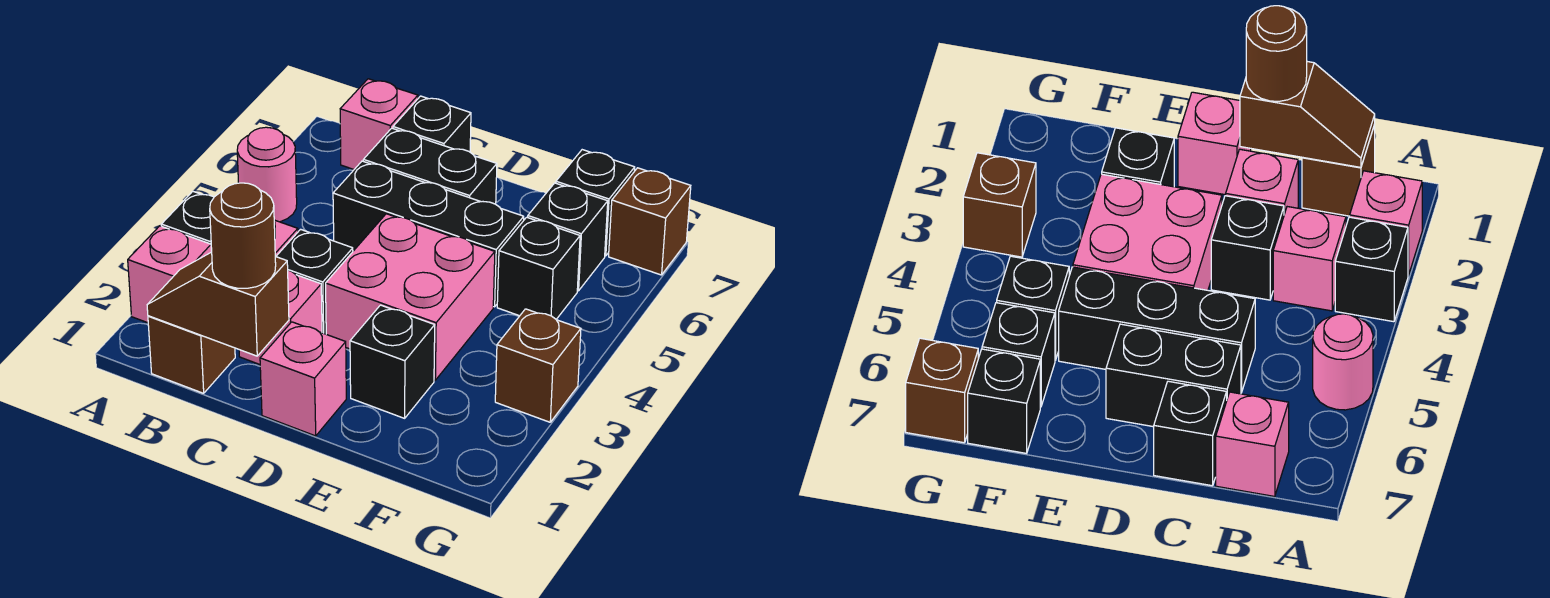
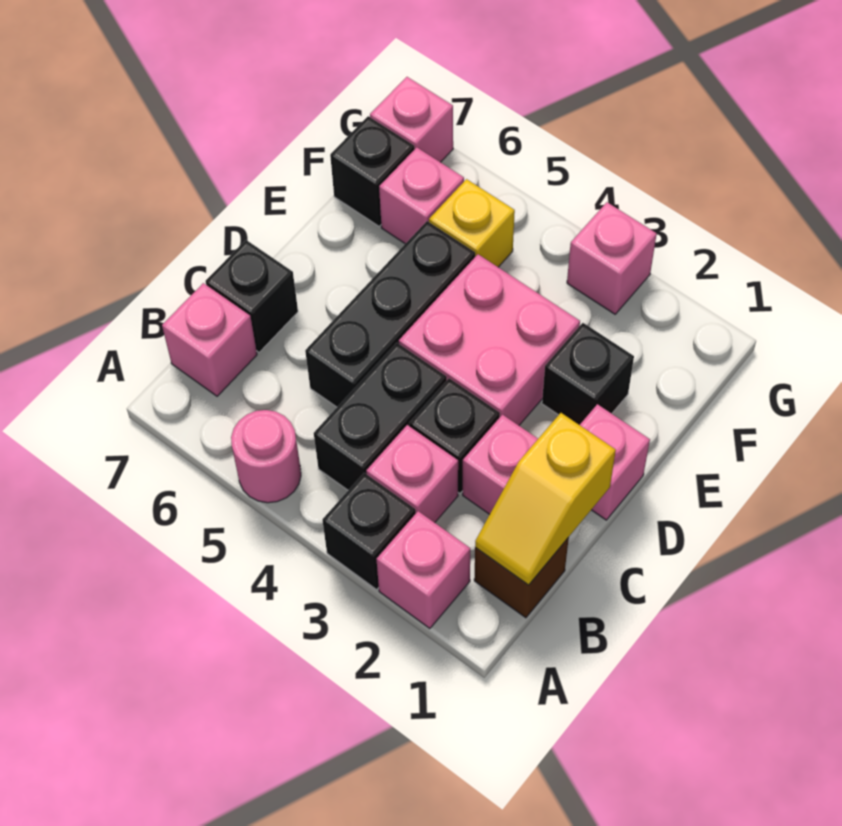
brown 1x2 slope [147,252,289,356] -> yellow 1x2 slope [475,413,616,585]
brown 1x1 round brick [210,183,276,288] -> none
black 1x2 brick [363,128,497,204] -> black 1x2 brick moved to [314,343,447,490]
black 1x1 brick [497,217,580,319] -> yellow 1x1 brick [429,179,515,267]
black 1x1 brick [528,183,608,291] -> pink 1x1 brick [379,147,464,244]
brown 1x1 brick [495,309,581,422] -> pink 1x1 brick [567,202,657,314]
brown 1x1 brick [609,168,691,275] -> pink 1x1 brick [370,77,453,162]

